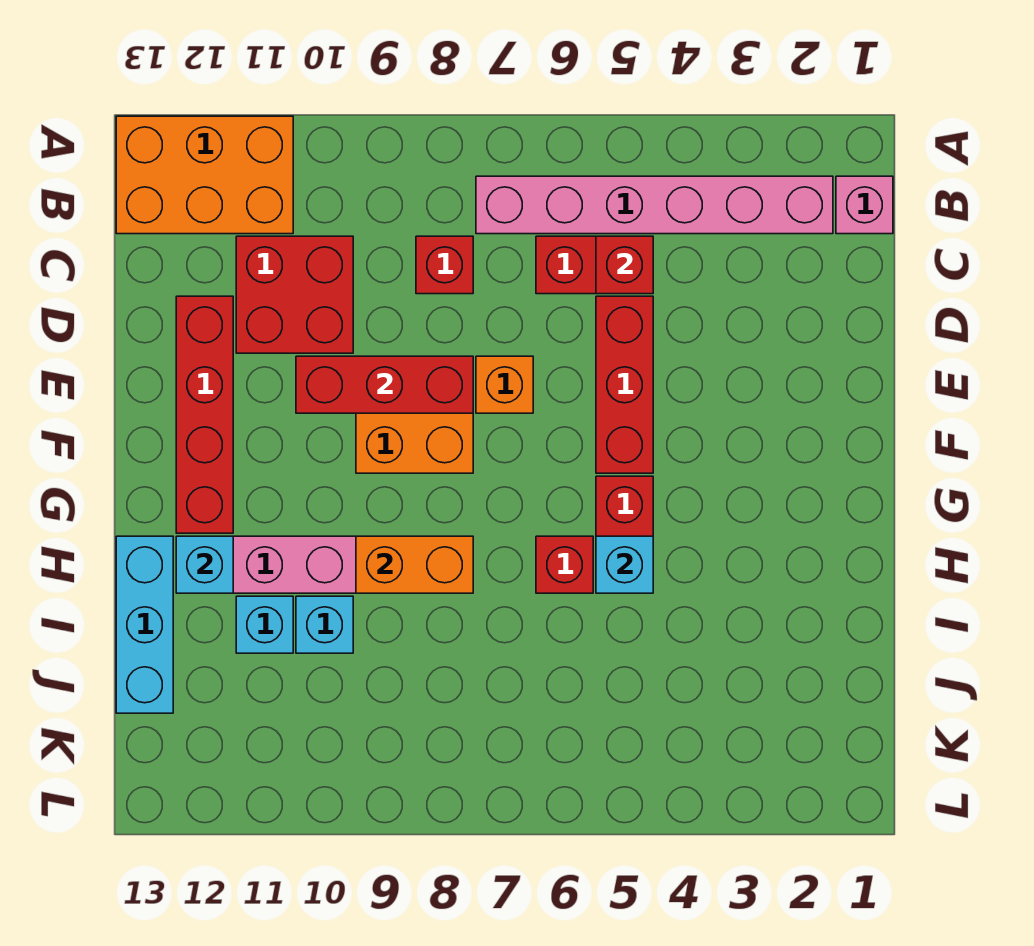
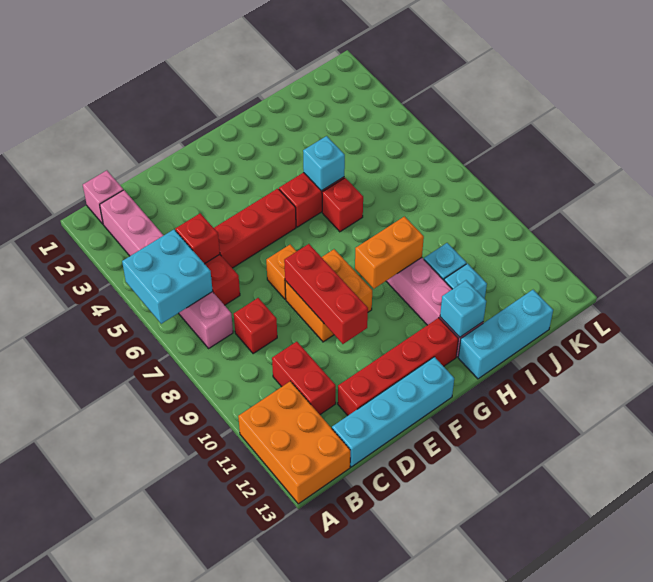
none -> cyan 2x2 brick [122,230,213,324]
red 2x2 brick [236,236,353,353] -> red 1x2 brick [272,342,336,414]
none -> cyan 1x4 brick [332,357,454,467]
orange 1x2 brick [356,536,473,593] -> orange 1x2 brick turned to [355,216,424,289]

